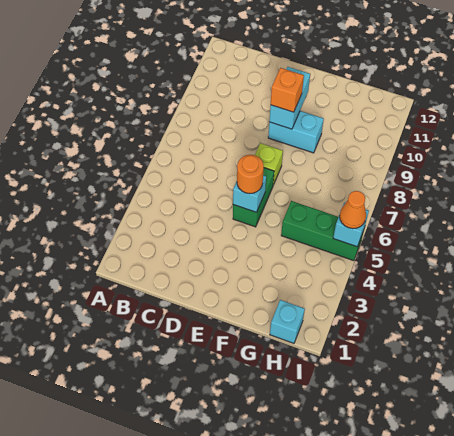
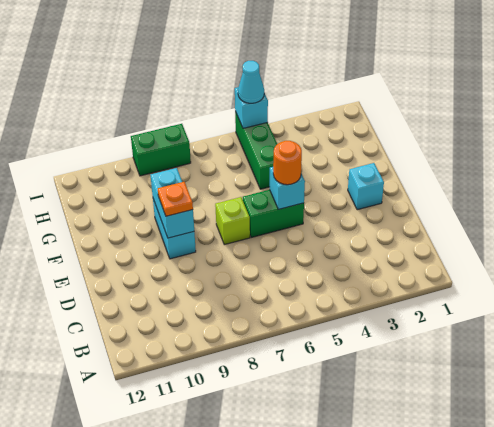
cyan 1x2 brick [269,67,310,129] -> cyan 1x2 brick turned to [151,168,194,238]
orange 1x1 brick [271,68,304,112] -> orange 1x1 plate [158,182,193,216]
cyan 1x1 brick [270,300,305,343] -> cyan 1x1 brick moved to [348,163,384,210]
orange 1x1 cone [340,191,366,229] -> cyan 1x1 cone [238,61,264,103]
none -> green 1x2 brick [131,124,191,176]

